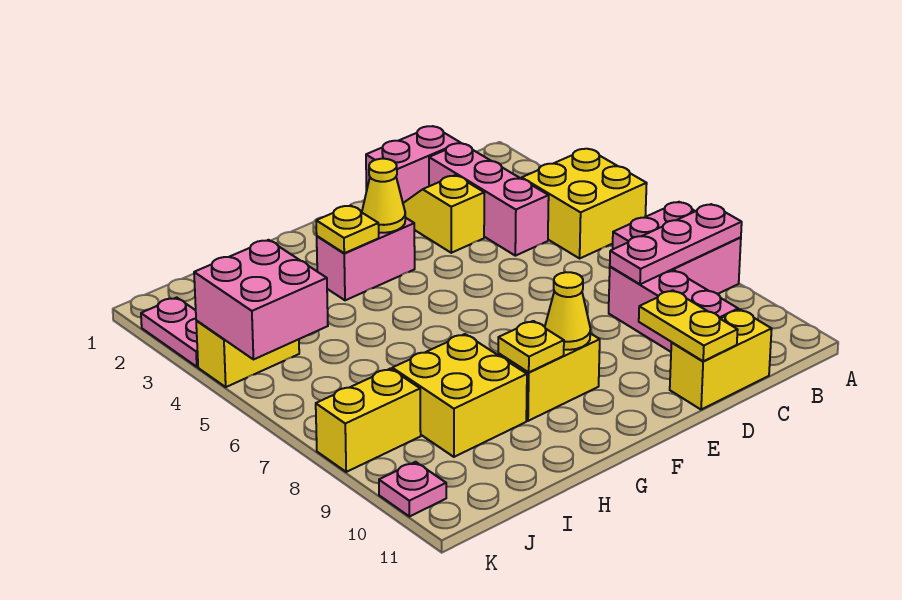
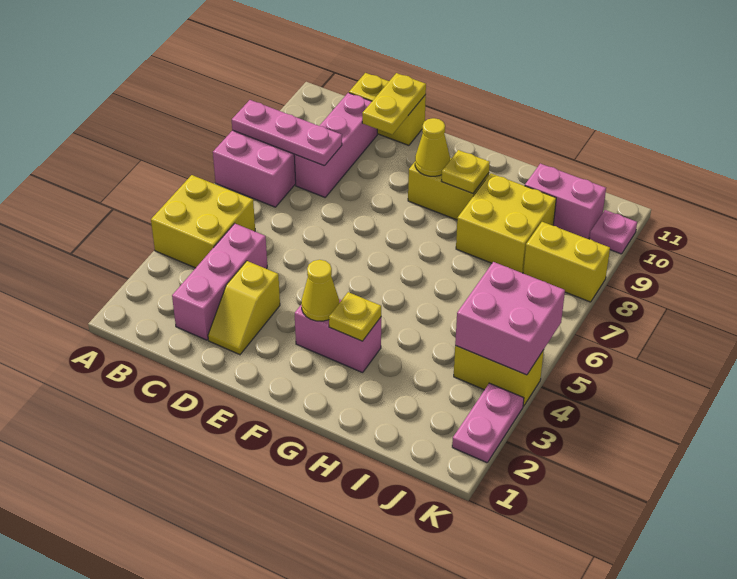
pink 1x2 brick [366,126,460,203] -> pink 1x2 brick moved to [525,164,606,239]

